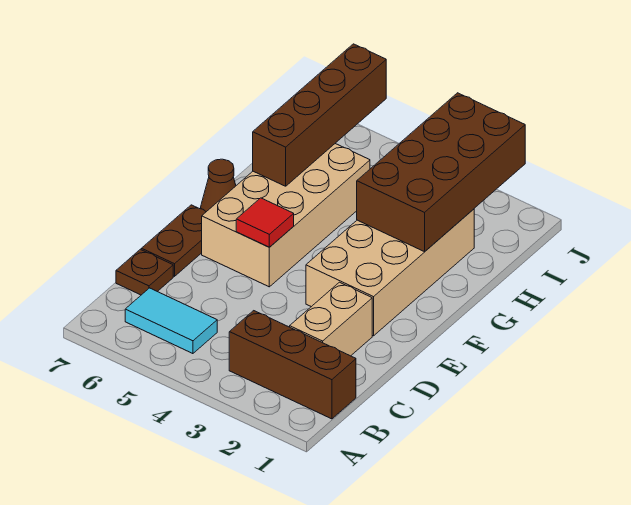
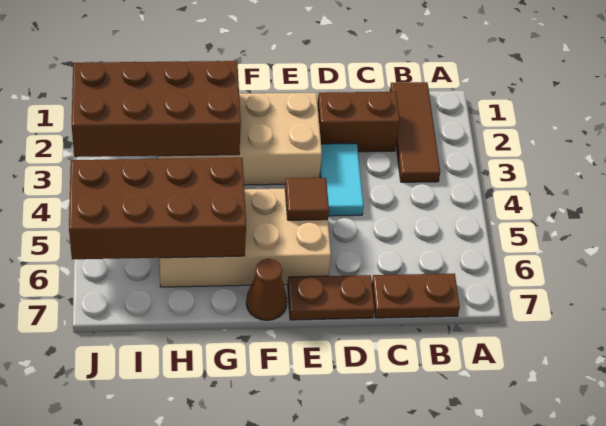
brown 1x3 brick [229,311,356,419] -> brown 1x3 tile [390,82,440,182]
cyan 1x2 tile [125,288,217,354] -> cyan 1x2 tile moved to [320,143,364,216]
tan 1x2 brick [290,282,372,356] -> brown 1x2 brick [317,92,400,152]
brown 1x1 plate [116,249,173,295] -> brown 1x2 plate [372,273,460,318]
red 1x1 tile [236,198,294,247] -> brown 1x1 tile [285,178,329,220]
brown 1x4 brick [253,44,386,186] -> brown 2x4 brick [69,158,246,259]

